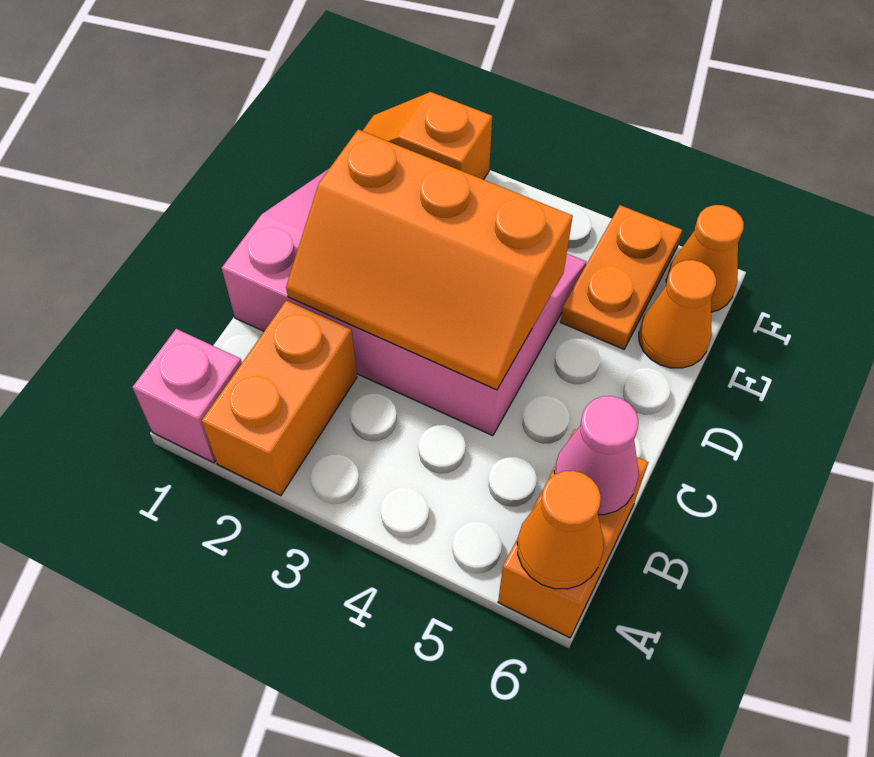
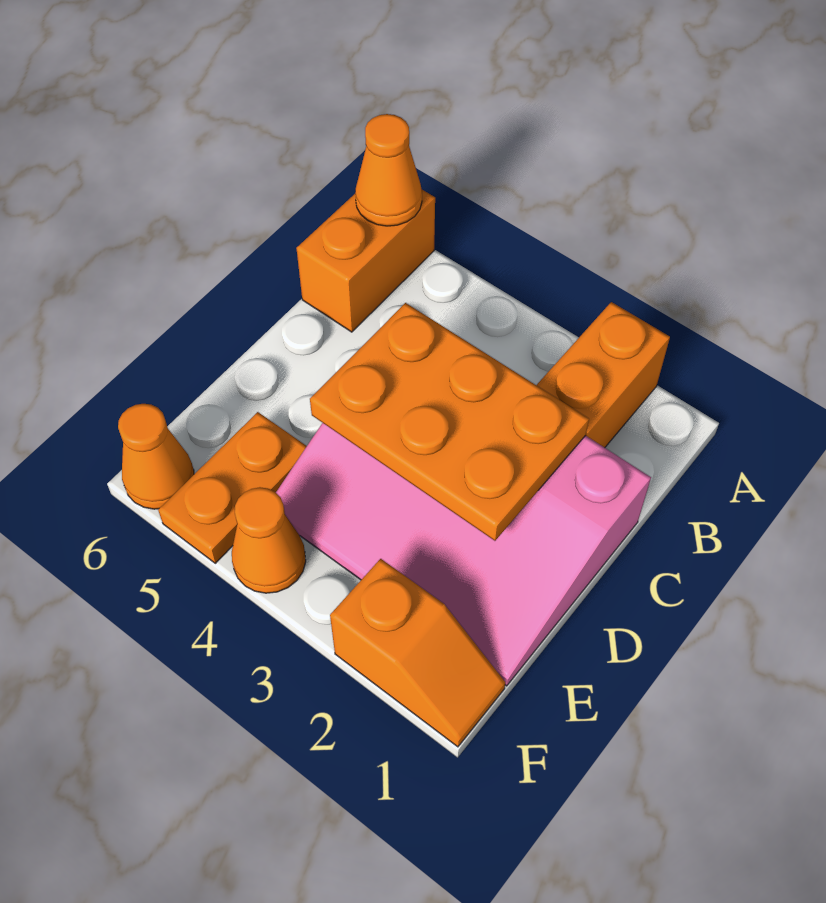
pink 1x1 brick [132,329,242,463] -> none
pink 1x1 cone [554,396,639,515] -> none
orange 2x3 slope [286,130,573,390] -> orange 2x3 plate [310,303,589,541]
orange 1x1 cone [639,260,716,368] -> orange 1x1 cone moved to [232,487,306,593]

